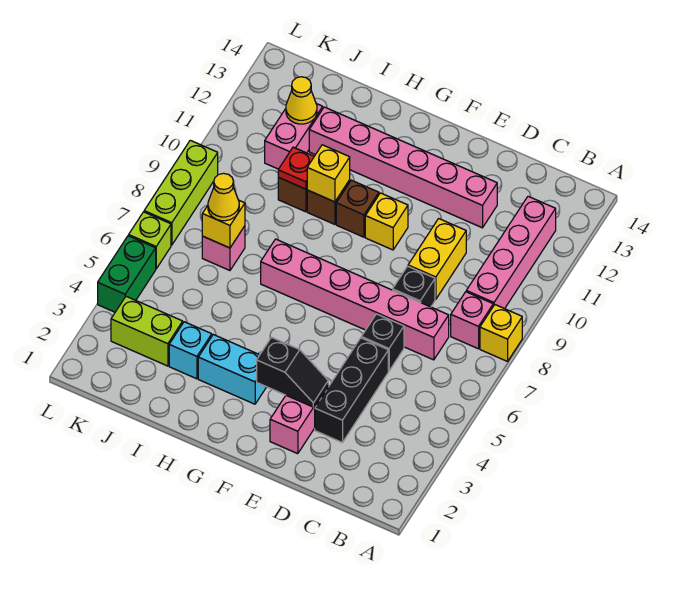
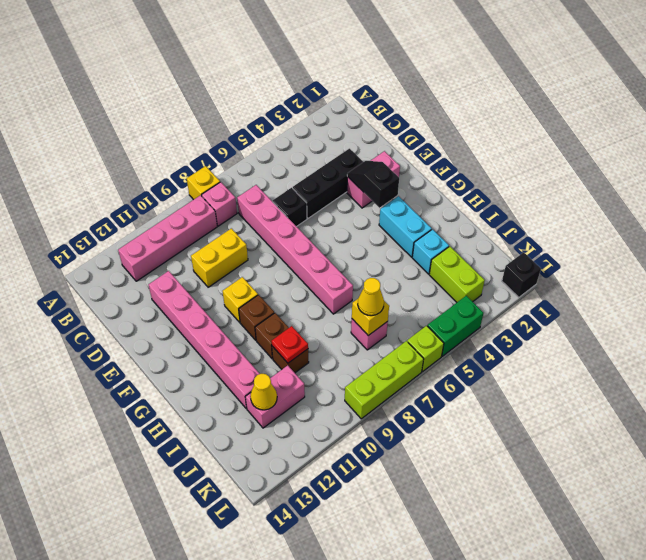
black 1x1 brick [393,266,435,307] -> black 1x1 brick moved to [502,252,541,297]
yellow 1x1 brick [307,145,350,202] -> none

